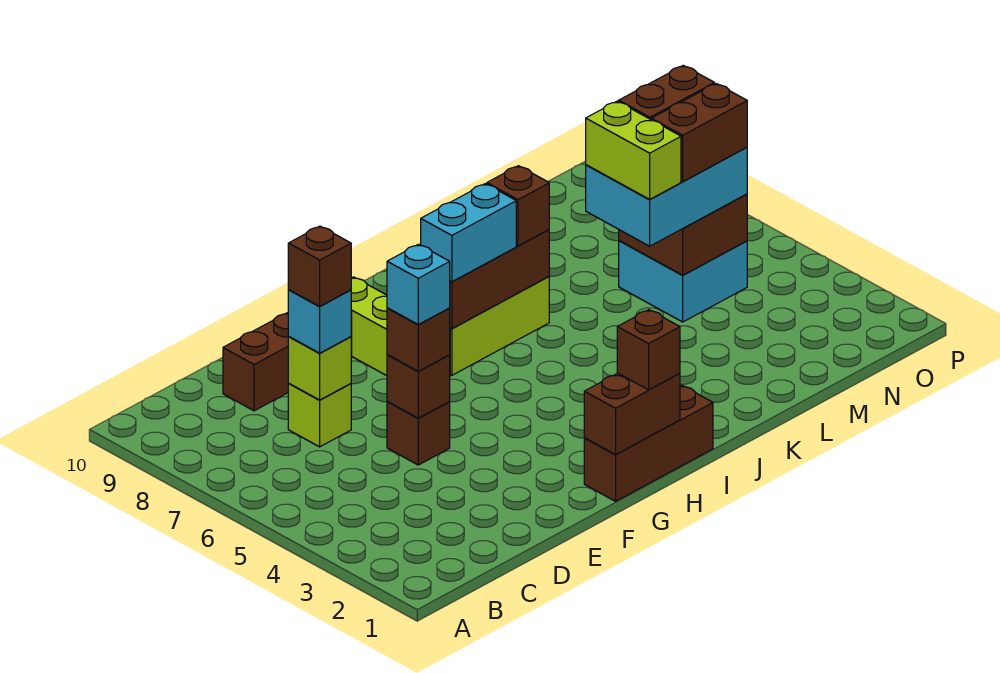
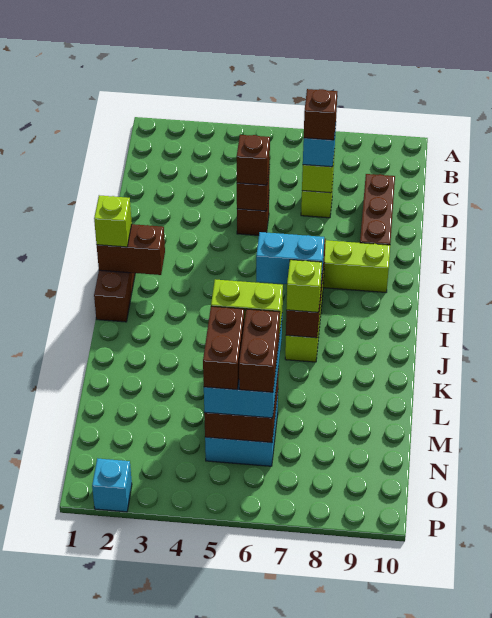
cyan 1x1 brick [387,244,450,324] -> cyan 1x1 brick moved to [92,458,132,512]
brown 1x2 brick [584,373,680,455] -> brown 1x2 brick turned to [97,224,165,275]
brown 1x1 brick [617,310,680,390] -> lime 1x1 brick [94,195,132,247]
cyan 1x2 brick [421,184,516,282] -> cyan 1x2 brick turned to [256,232,324,284]
brown 1x1 brick [487,166,549,246] -> lime 1x1 brick [286,260,322,312]

